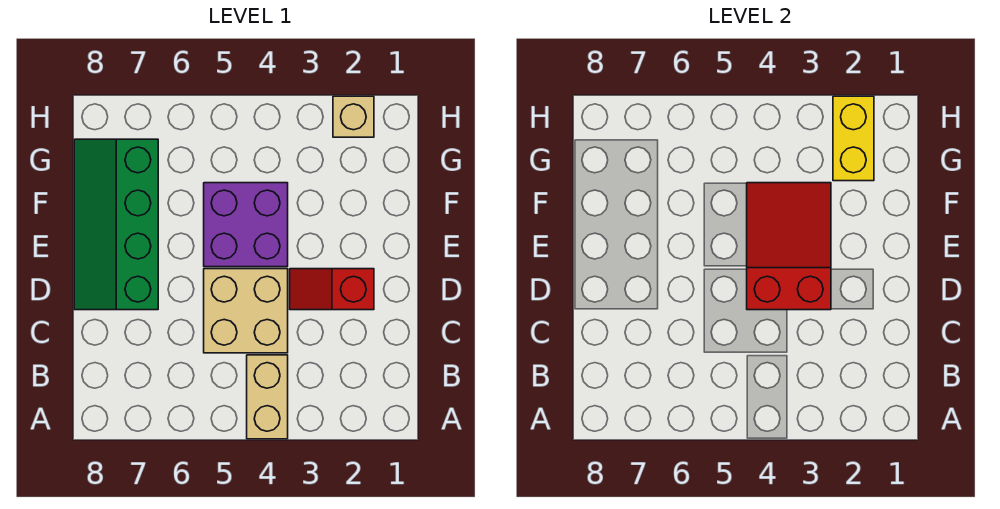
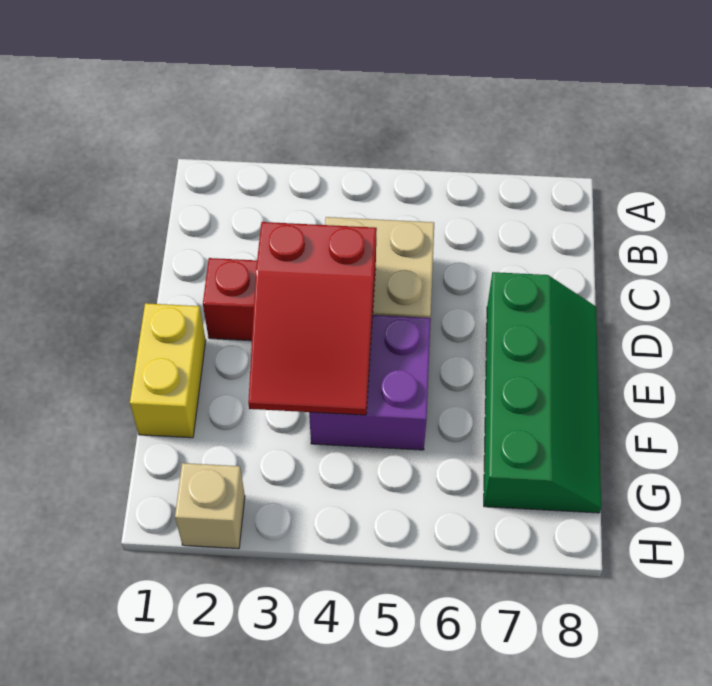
tan 1x2 brick [247,355,288,439] -> none
yellow 1x2 brick [833,96,874,181] -> yellow 1x2 brick moved to [130,303,206,438]

